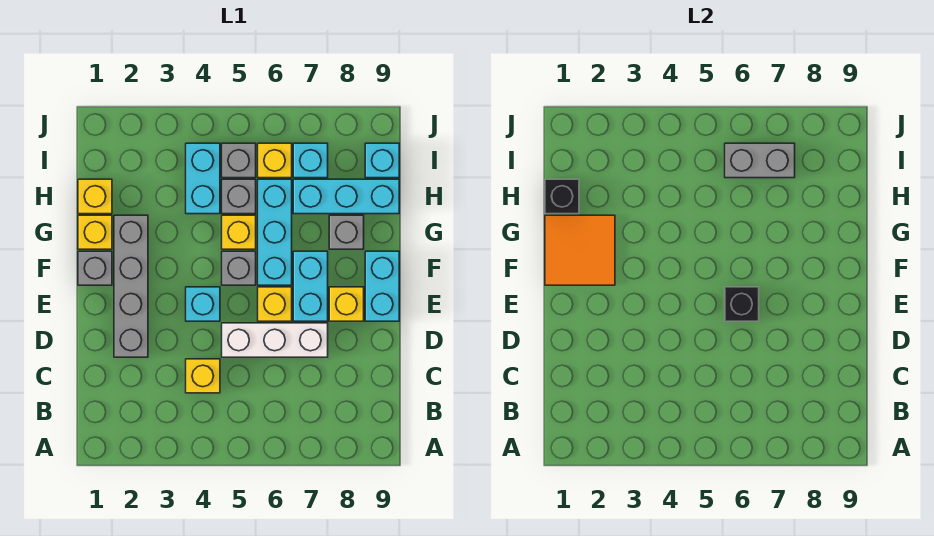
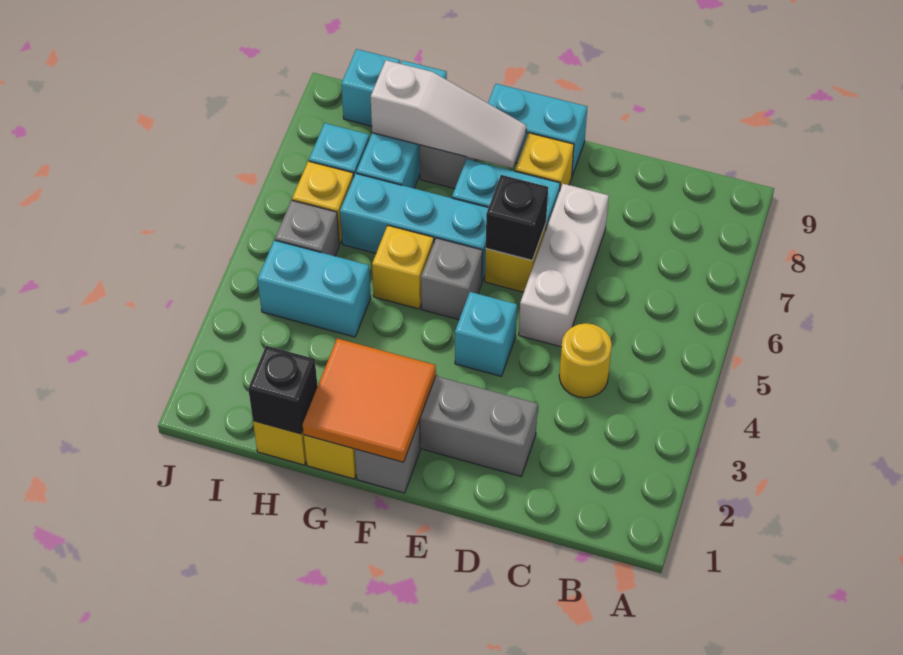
yellow 1x1 brick [186,359,220,393] -> yellow 1x1 round brick [559,323,612,398]
none -> white 1x3 slope [371,60,527,168]
grey 1x1 brick [222,179,256,214] -> none
grey 1x2 brick [725,143,795,178] -> none

